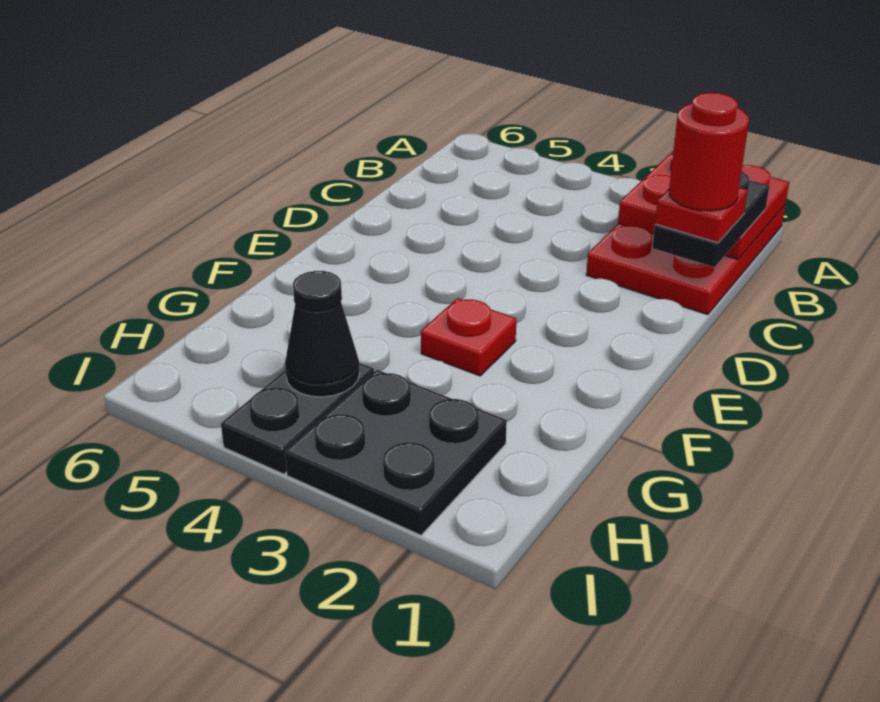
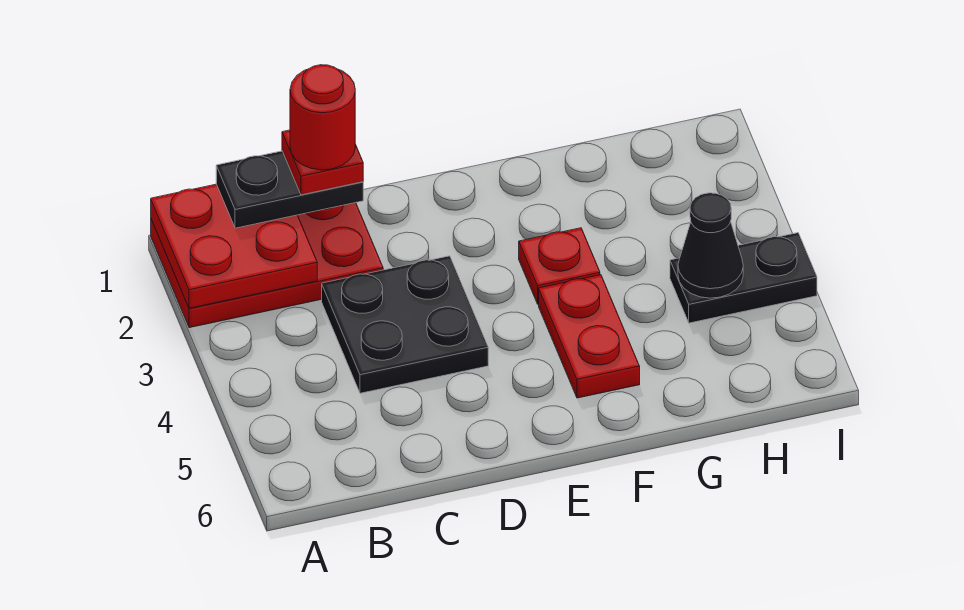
none -> red 1x2 plate [539,275,640,398]
black 2x2 plate [285,370,507,535] -> black 2x2 plate moved to [322,256,488,393]

